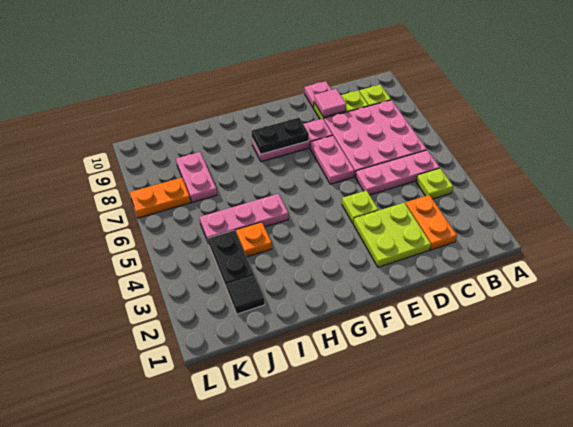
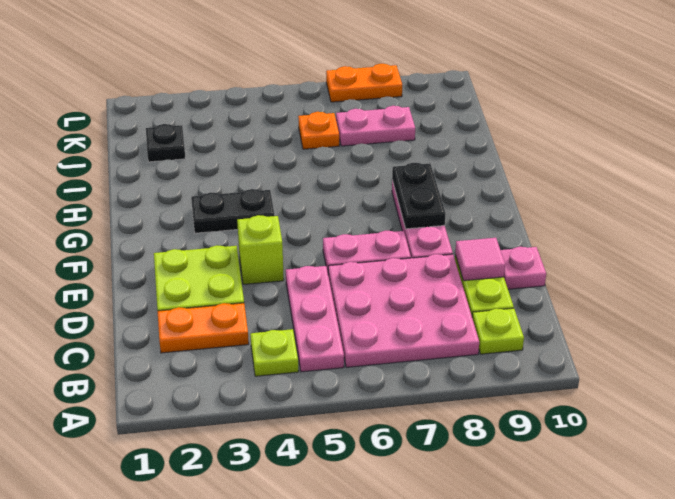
lime 1x1 plate [342,190,378,224] -> lime 1x1 brick [237,215,284,284]
pink 1x3 plate [200,194,288,243] -> none
orange 1x1 plate [236,222,272,257] -> orange 1x1 plate moved to [298,112,339,149]
black 1x1 tile [227,276,265,314] -> black 1x1 plate [146,124,185,162]
black 1x2 plate [208,230,254,289] -> black 1x2 plate moved to [191,189,274,233]
orange 1x2 plate [130,178,191,218] -> orange 1x2 plate turned to [326,64,402,102]

